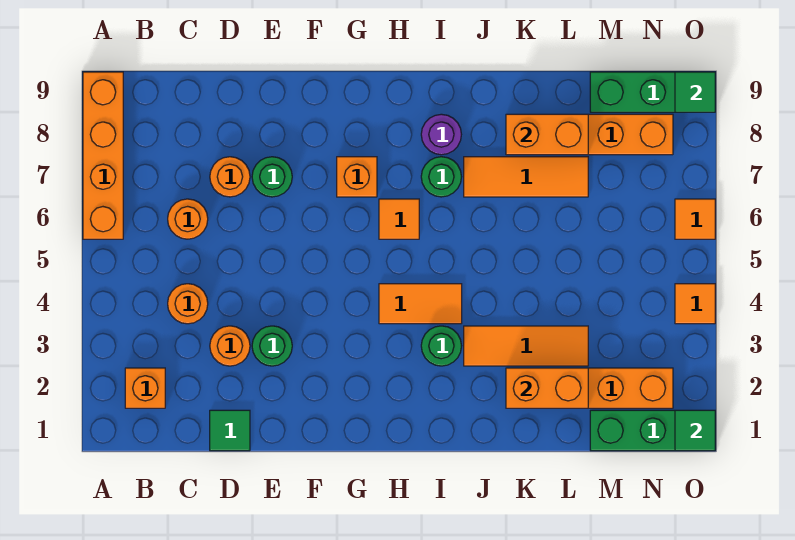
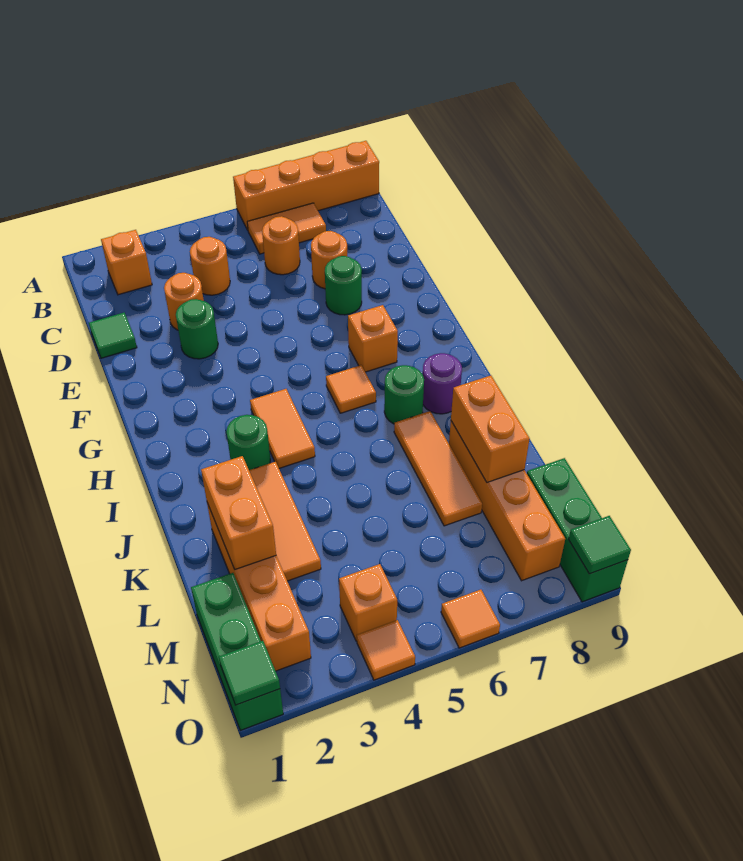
none -> orange 1x2 tile [247,203,326,254]
none -> orange 1x1 brick [339,564,397,641]

